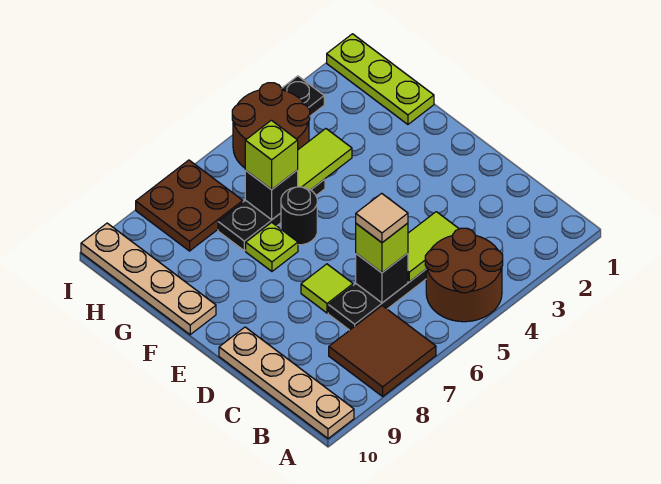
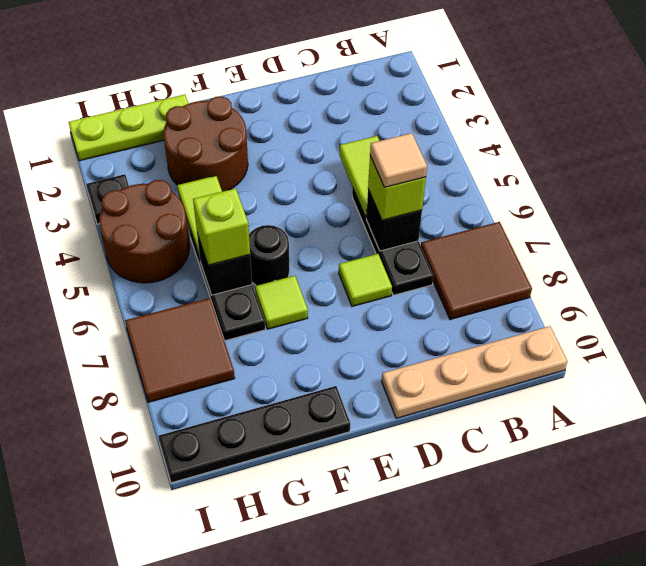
brown 2x2 round brick [425,228,503,322] -> brown 2x2 round brick moved to [164,97,248,192]
lime 1x1 plate [246,222,298,271] -> lime 1x1 tile [255,276,308,329]
tan 1x4 plate [81,223,216,335] -> black 1x4 plate [158,386,350,483]
brown 2x2 plate [136,160,243,251] -> brown 2x2 tile [125,298,235,402]

